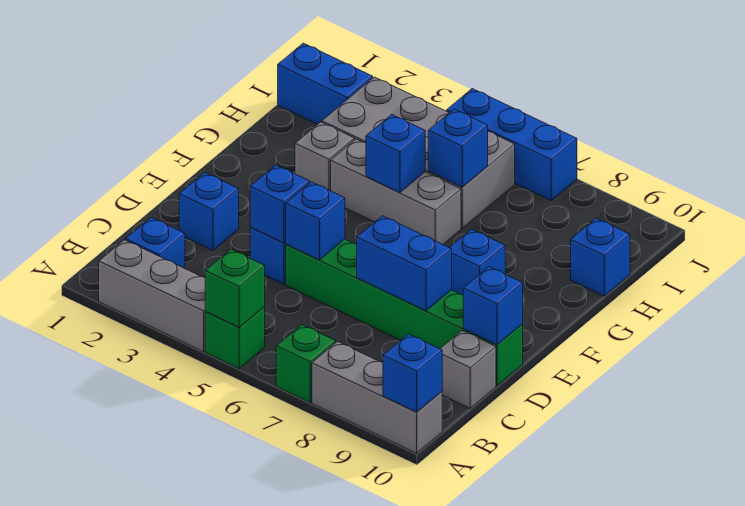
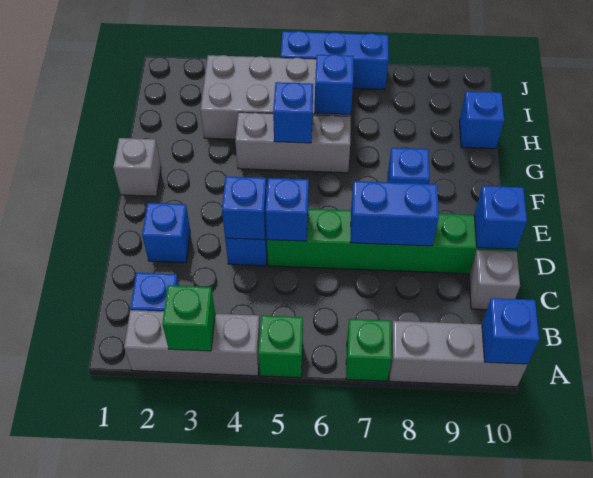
green 1x1 brick [205,249,265,327] -> green 1x1 brick moved to [162,285,215,351]
grey 1x1 brick [295,122,354,191] -> grey 1x1 brick moved to [113,138,161,196]
blue 1x2 brick [278,43,373,124] -> none

